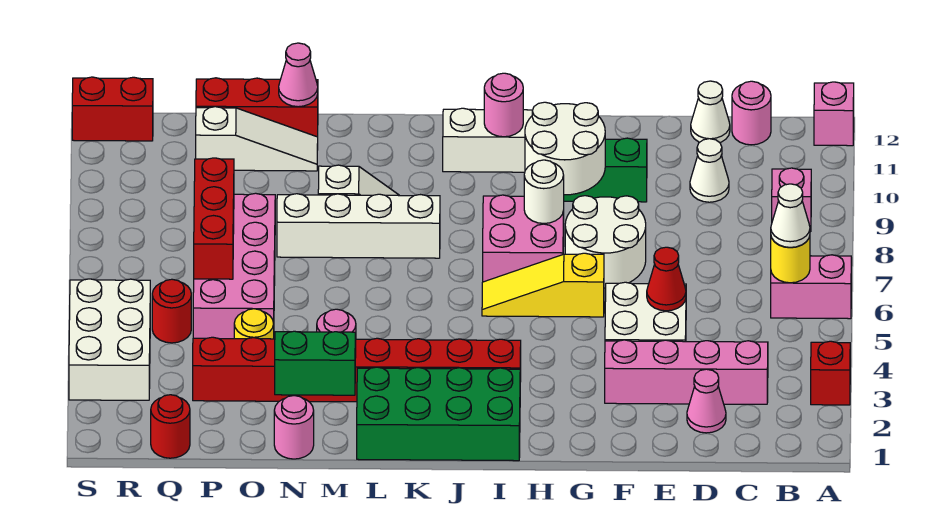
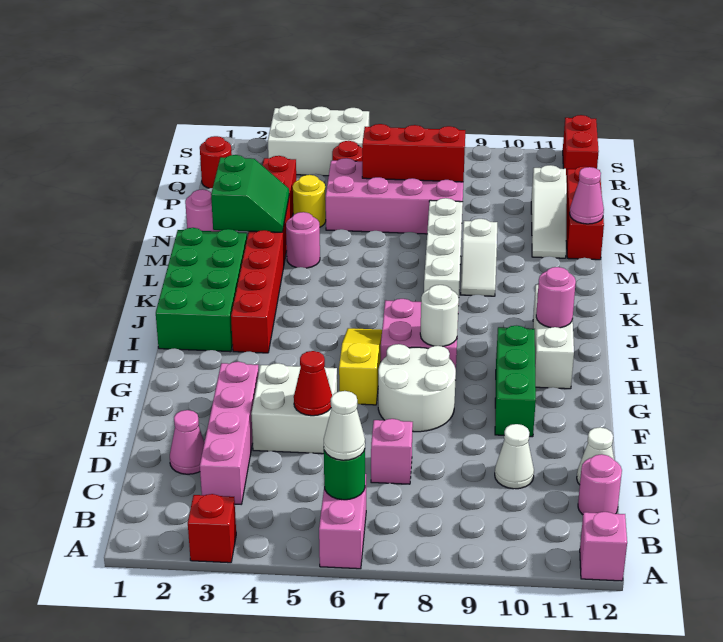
yellow 1x1 round brick [771,236,810,283] -> green 1x1 round brick [324,450,365,500]
pink 1x1 brick [772,168,811,232] -> pink 1x1 brick moved to [371,419,413,484]
white 2x2 round brick [525,102,605,195] -> none

